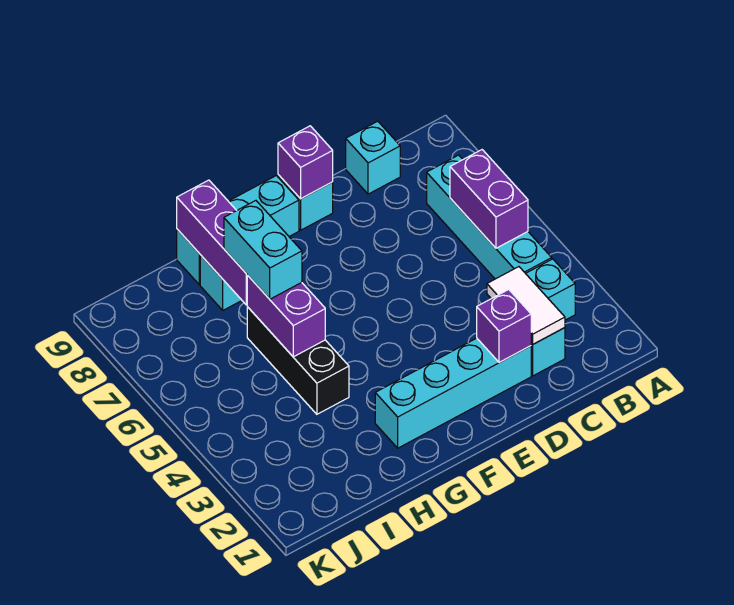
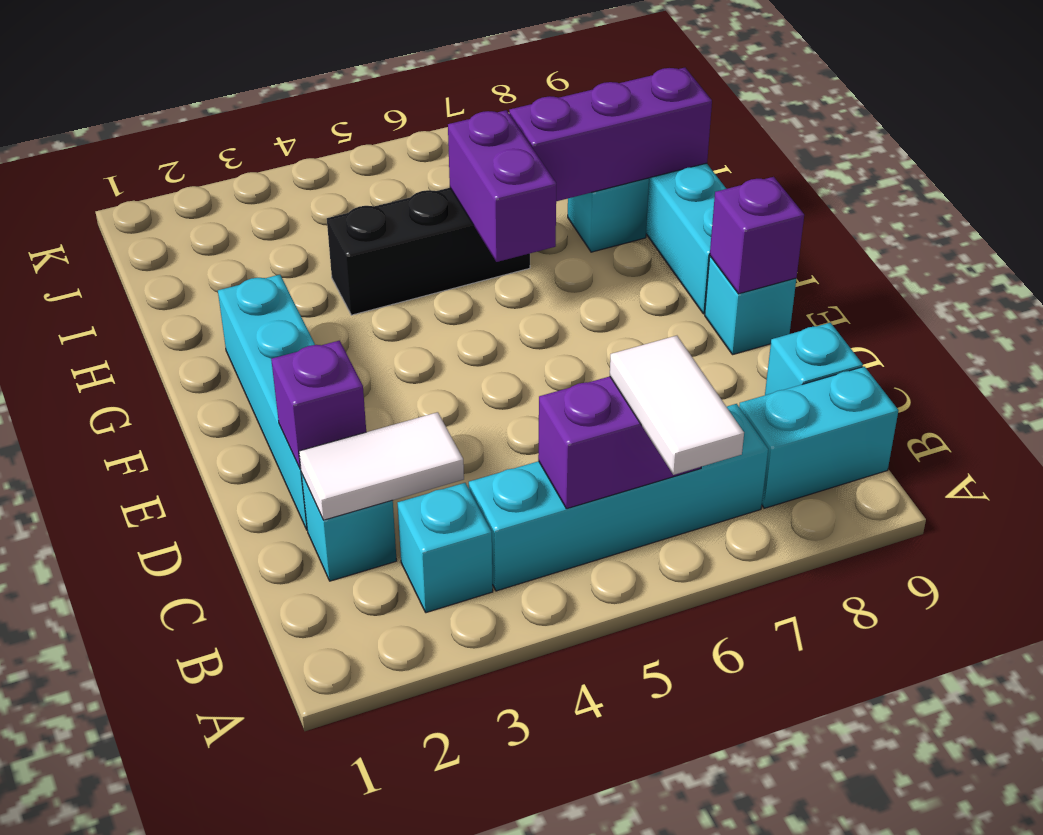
none -> white 1x2 tile [610,336,744,475]
purple 1x2 brick [247,275,325,357] -> purple 1x2 brick turned to [448,110,556,262]
cyan 1x2 brick [224,201,302,299] -> cyan 1x2 brick moved to [739,367,899,508]

